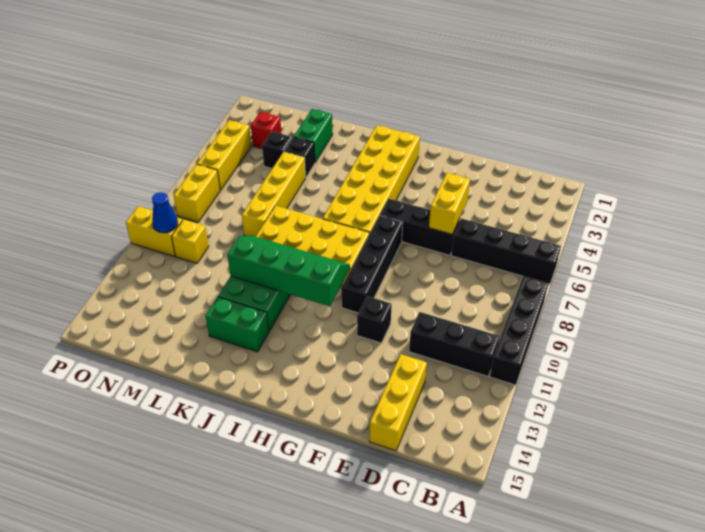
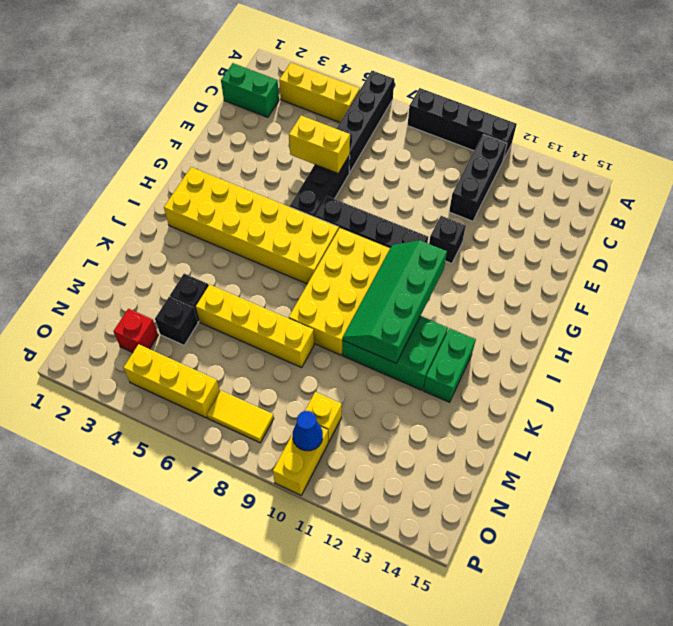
yellow 1x3 brick [369,354,427,451] -> yellow 1x3 brick moved to [279,63,360,122]
green 1x2 brick [294,109,333,162] -> green 1x2 brick moved to [221,63,279,117]
yellow 1x2 brick [174,164,220,222] -> yellow 1x2 tile [207,391,274,443]

